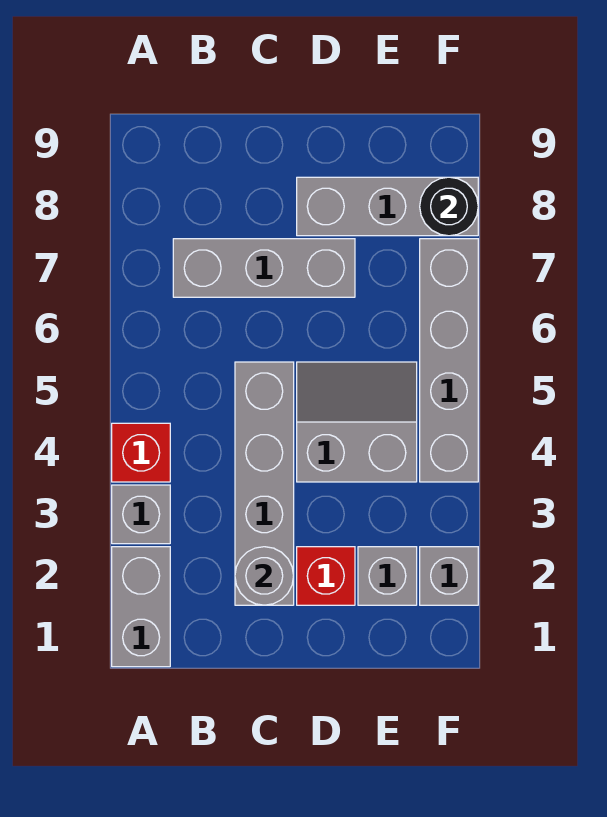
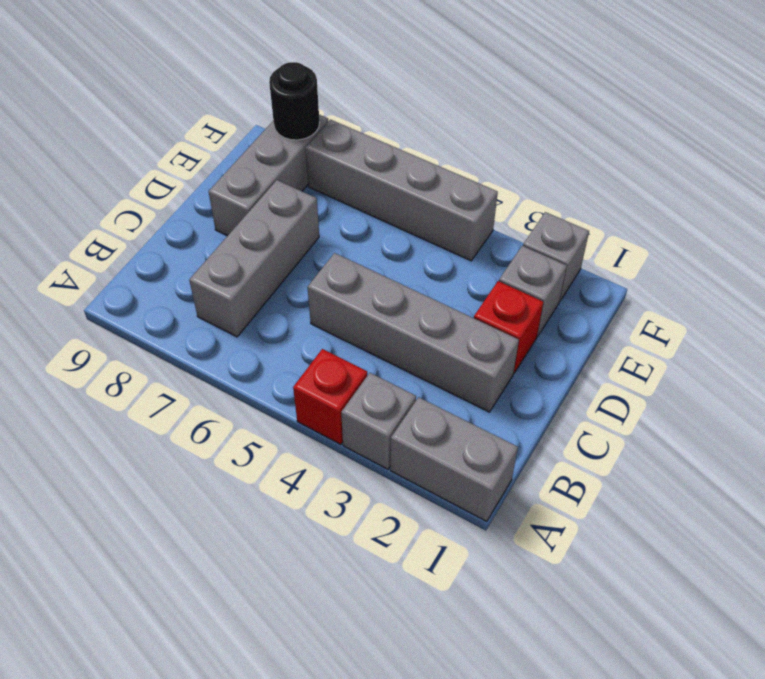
grey 1x1 round brick [235,547,294,605] -> none
grey 2x2 slope [297,362,417,482] -> none

